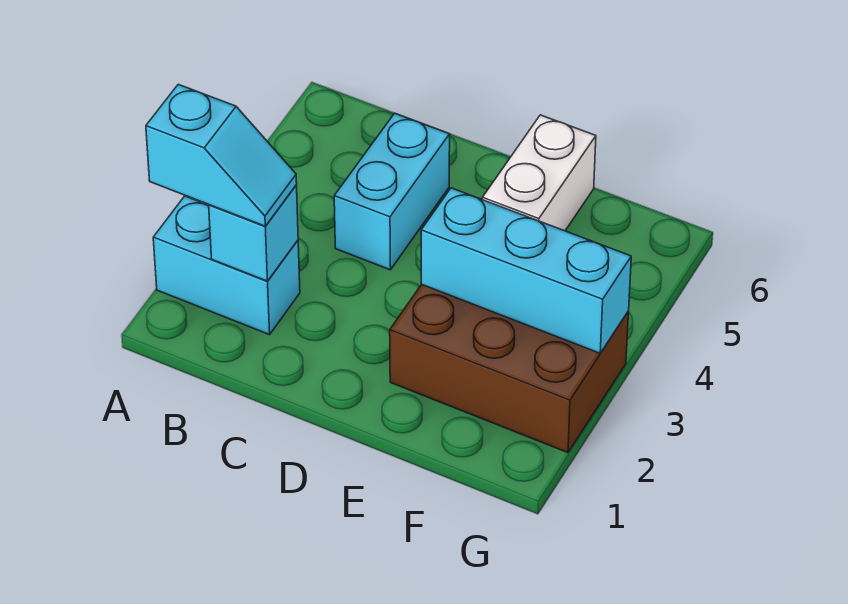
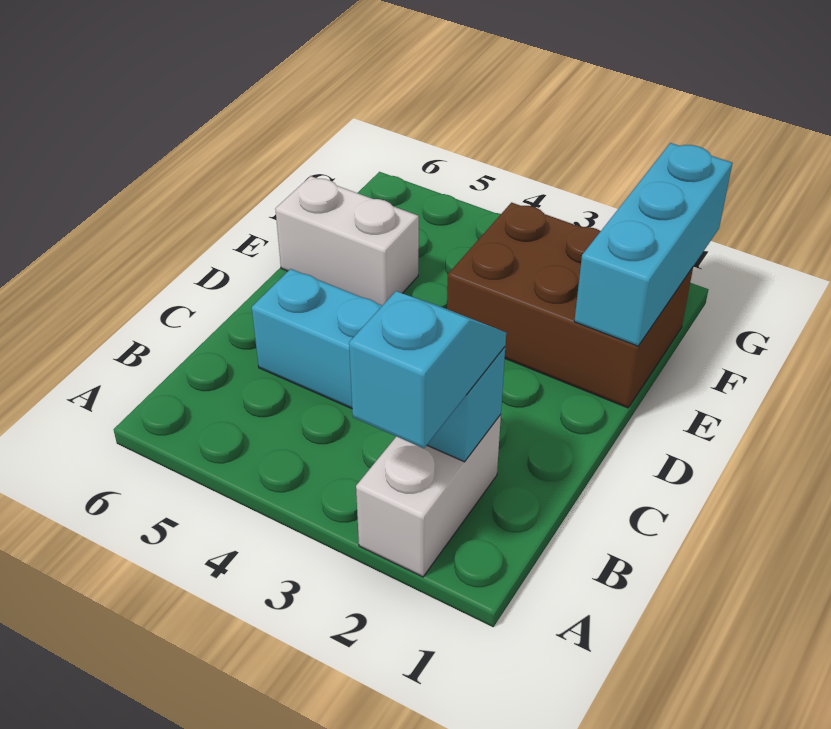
cyan 1x2 brick [153,196,300,335] -> white 1x2 brick [356,415,501,577]
brown 2x3 brick [390,284,629,453] -> brown 2x3 brick turned to [447,203,693,408]
cyan 1x3 brick [421,188,631,353] -> cyan 1x3 brick moved to [574,143,732,346]

